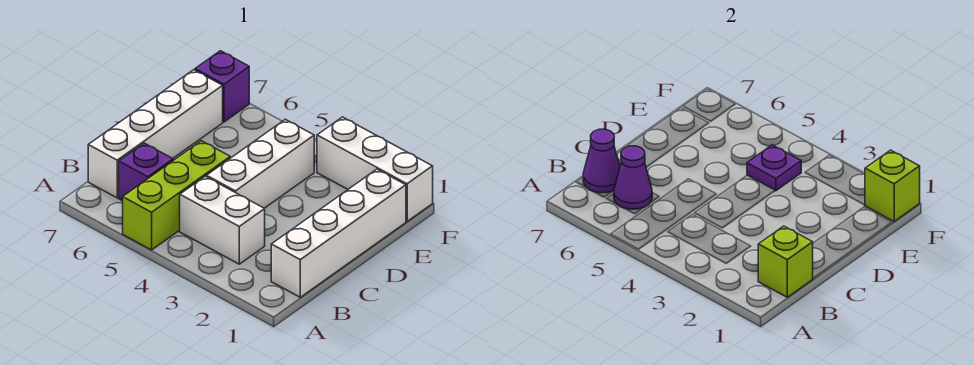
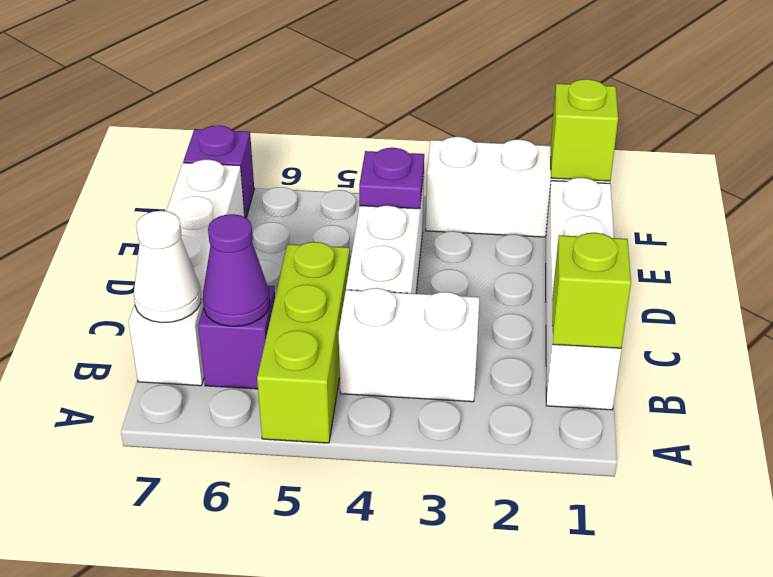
purple 1x1 cone [583,129,620,193] -> white 1x1 cone [134,211,201,323]

